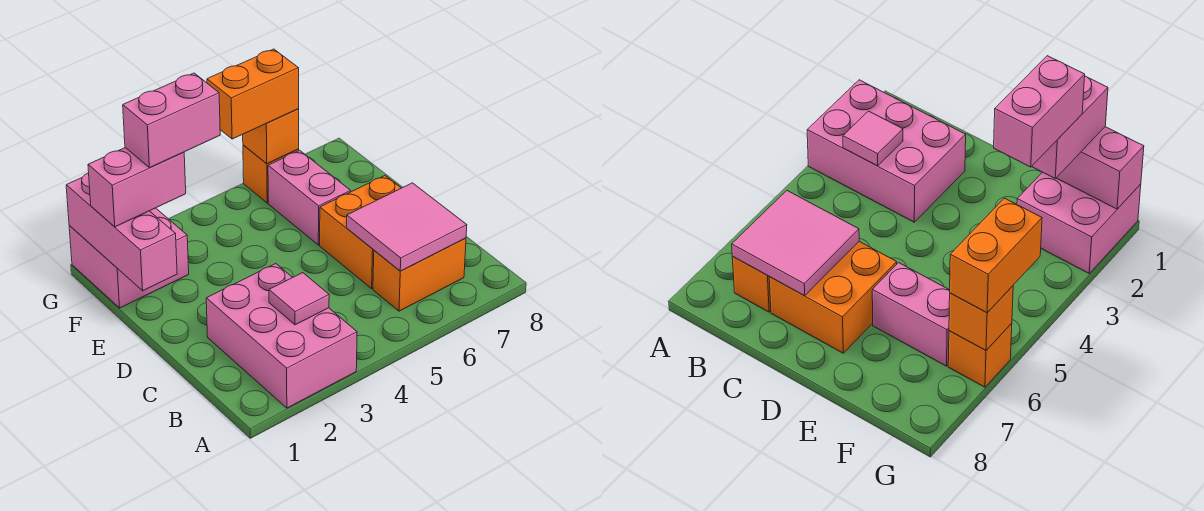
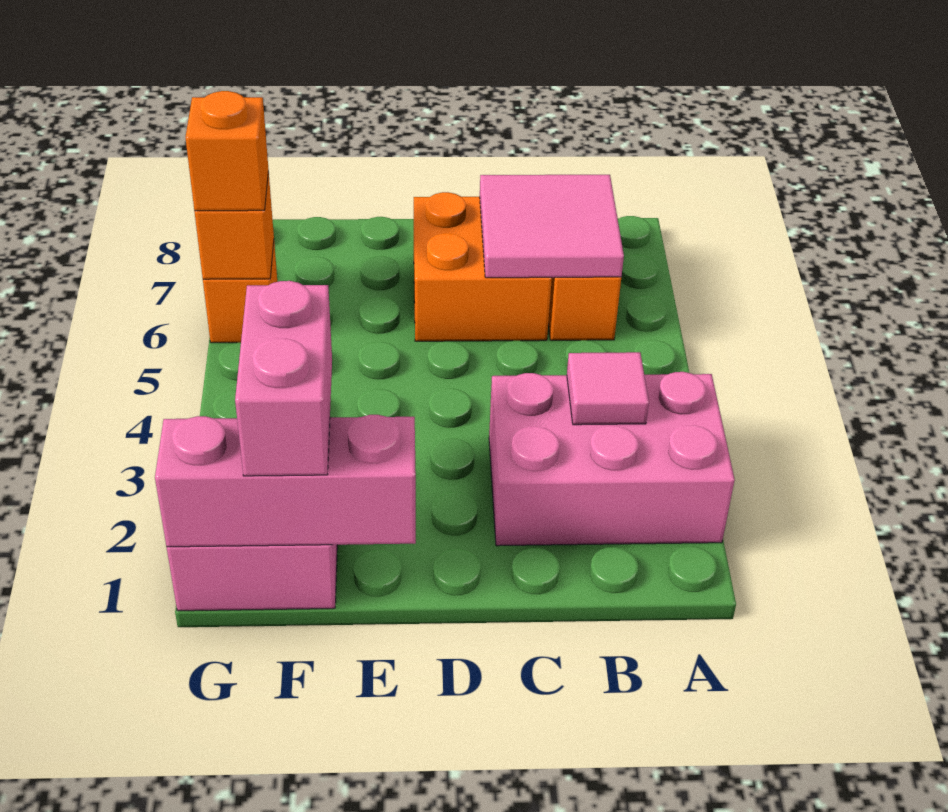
pink 1x2 brick [268,150,351,245] -> none
pink 1x2 brick [123,73,220,168] -> none
orange 1x2 brick [207,49,299,139] -> orange 1x1 brick [185,91,269,211]

